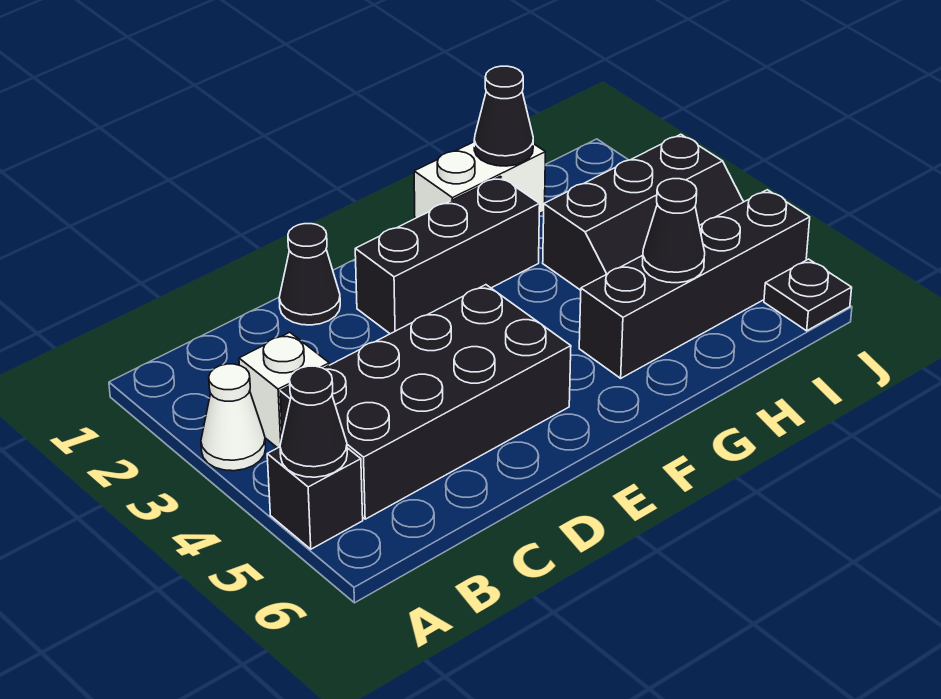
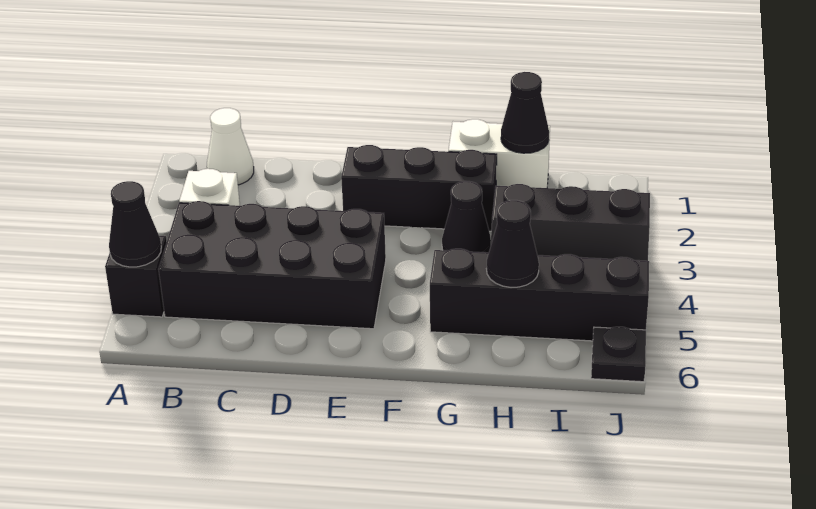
white 1x1 cone [201,364,266,471] -> white 1x1 cone moved to [207,108,254,185]
black 1x1 cone [279,224,340,325] -> black 1x1 cone moved to [442,181,491,253]

